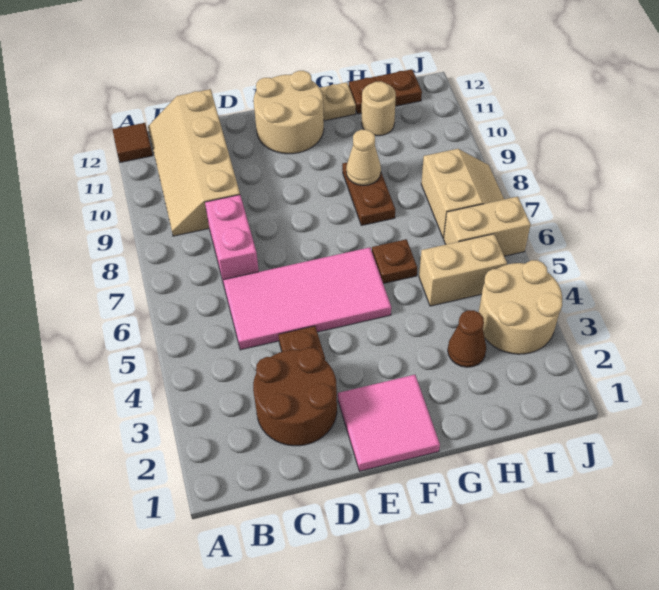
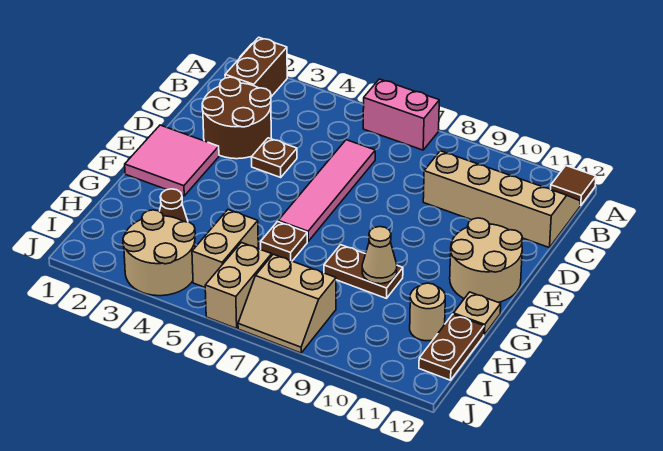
none -> brown 1x2 brick [225,37,287,97]
pink 2x4 tile [223,247,391,350] -> pink 1x4 tile [278,140,375,241]
pink 1x2 brick [205,195,259,284] -> pink 1x2 brick moved to [363,79,439,150]

